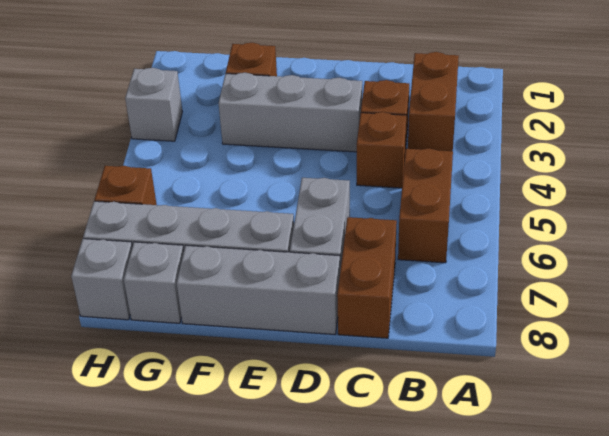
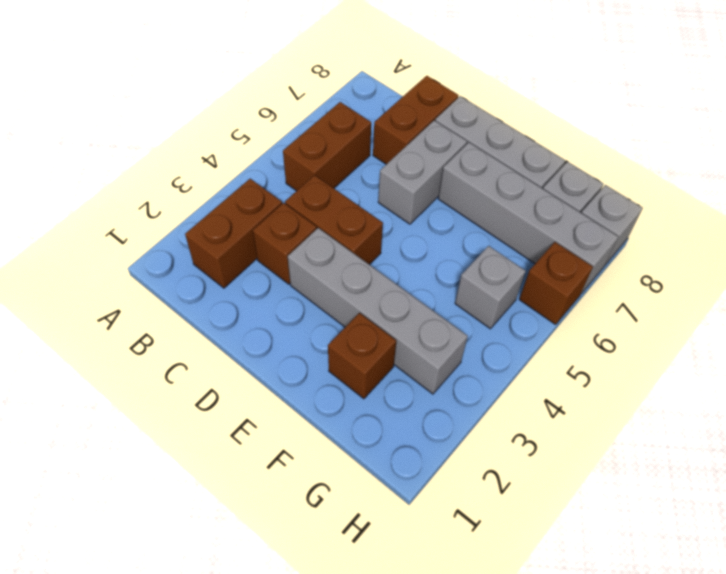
brown 1x1 brick [357,112,407,188] -> brown 1x2 brick [285,175,383,265]
grey 1x3 brick [219,73,362,152] -> grey 1x4 brick [288,228,468,394]
grey 1x1 brick [125,68,182,141] -> grey 1x1 brick moved to [455,246,526,329]

